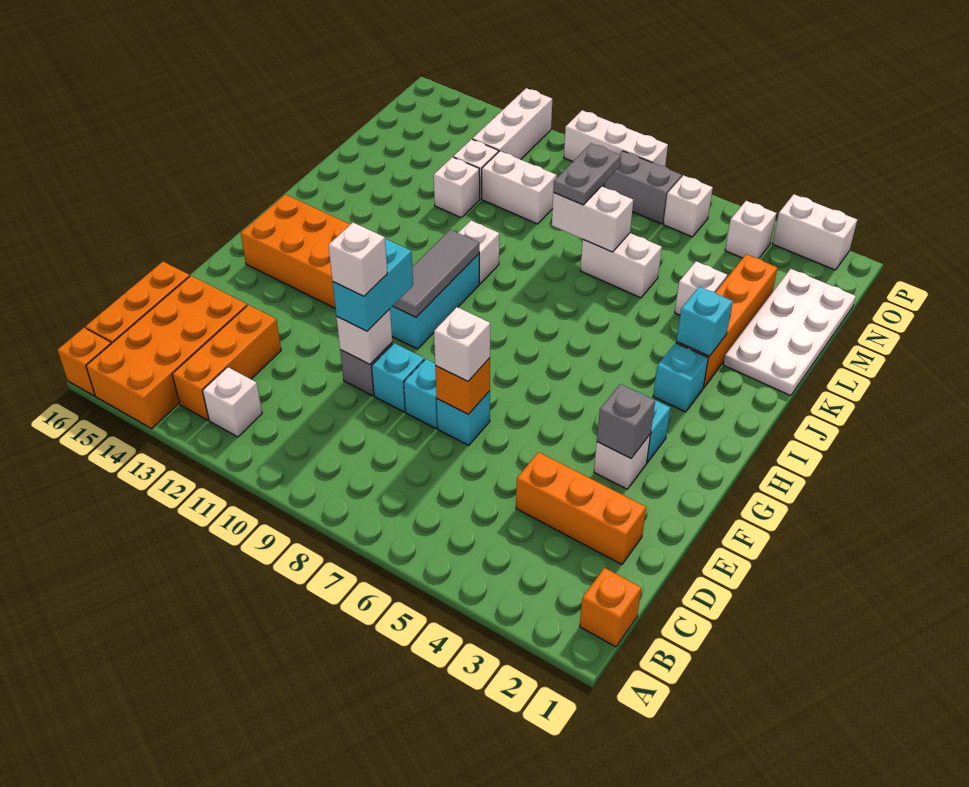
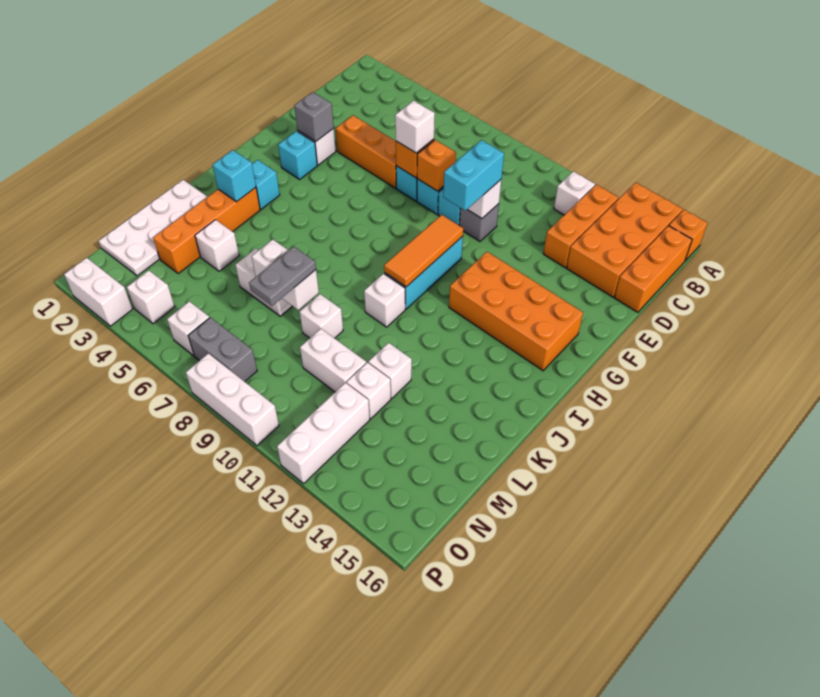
orange 1x1 brick [580,568,641,647] -> orange 1x1 brick moved to [417,140,456,191]
orange 1x3 brick [516,452,646,564] -> orange 1x3 brick moved to [336,115,396,188]
white 1x1 brick [328,223,387,296] -> white 1x1 brick moved to [300,294,343,338]
grey 1x3 tile [393,230,479,317] -> orange 1x3 tile [384,215,463,287]

